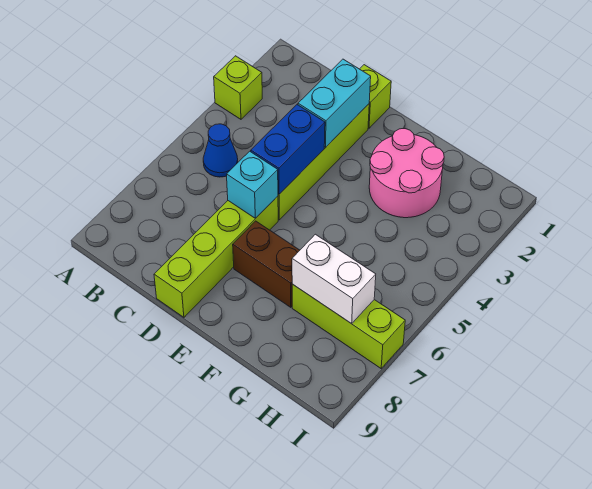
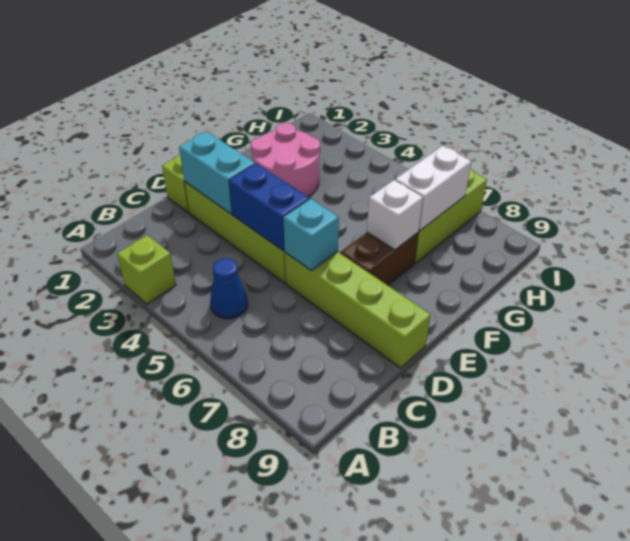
none -> white 1x1 brick [367,180,423,250]

